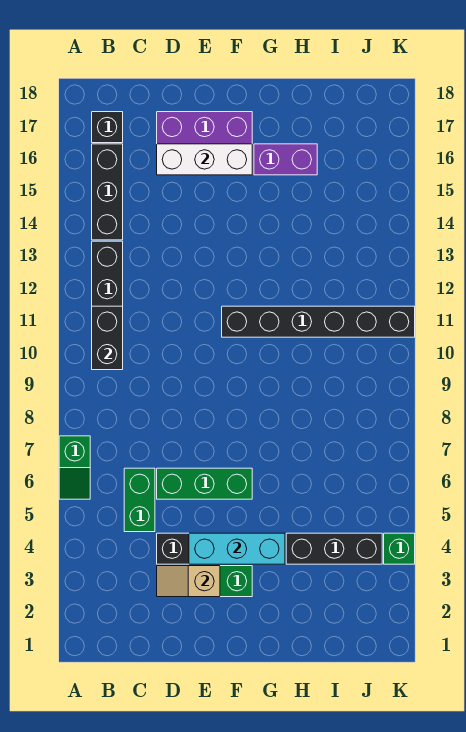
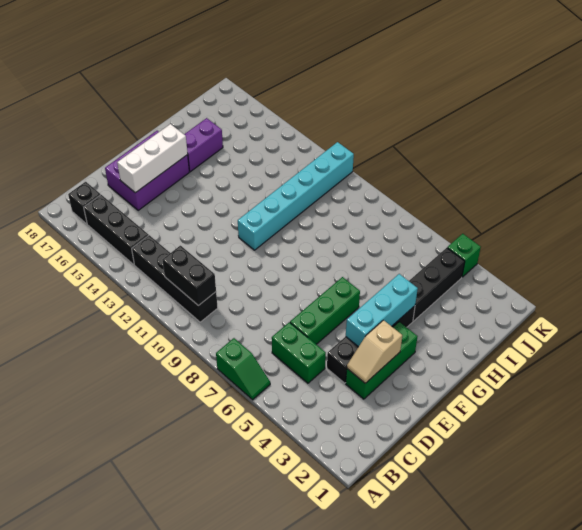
black 1x6 brick [222,306,415,337] -> cyan 1x6 brick [238,142,354,250]

